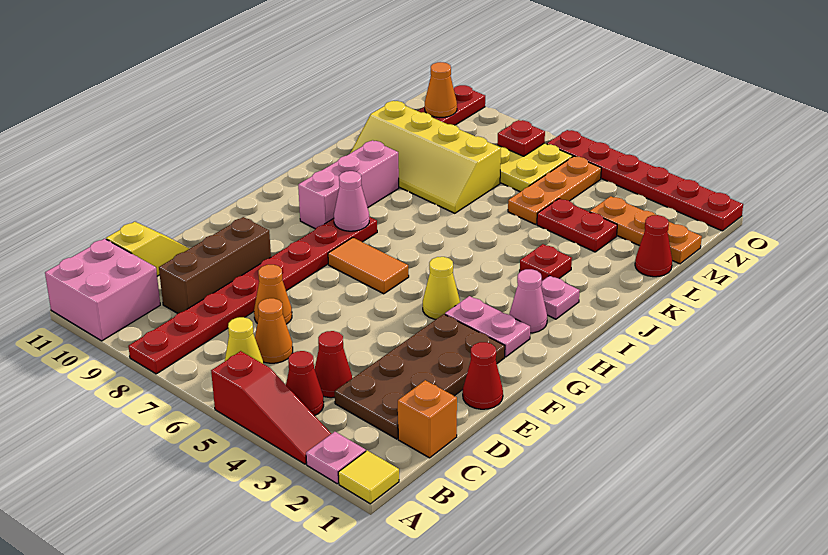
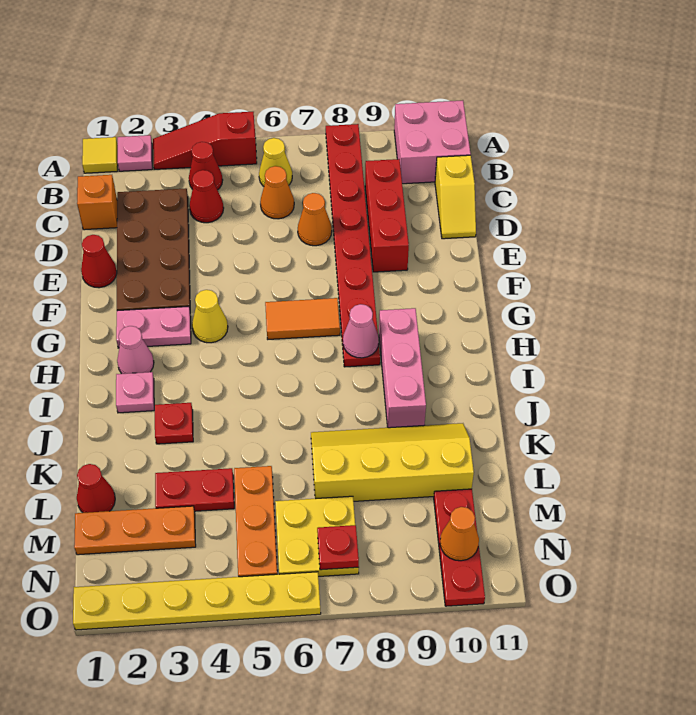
brown 1x3 brick [159,217,271,314] -> red 1x3 brick [365,159,409,272]
red 1x6 plate [547,130,743,231] -> yellow 1x6 plate [73,572,321,630]

